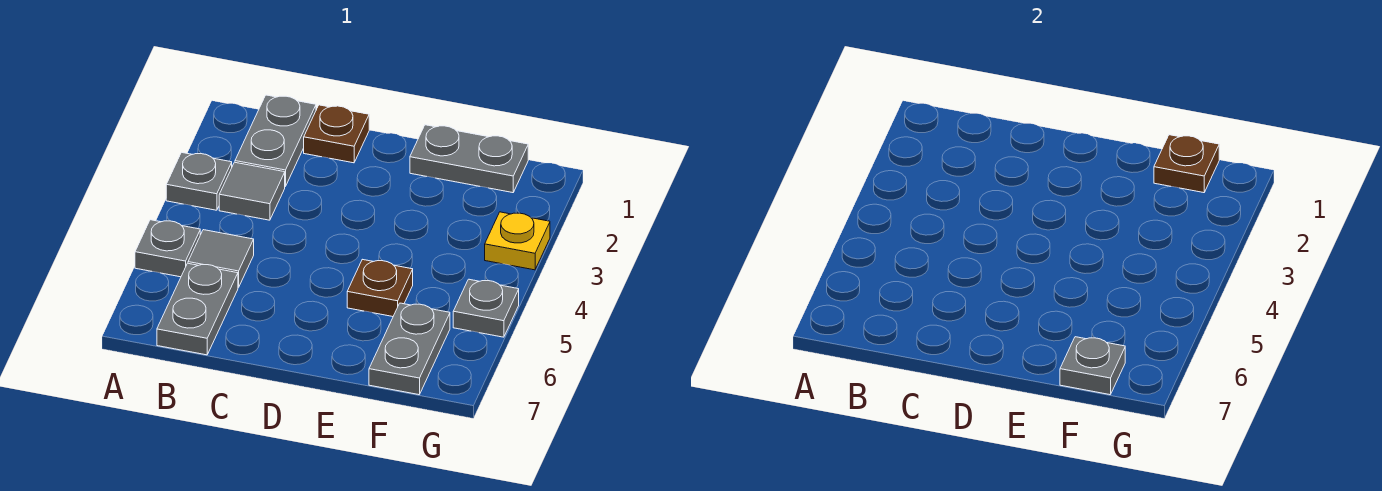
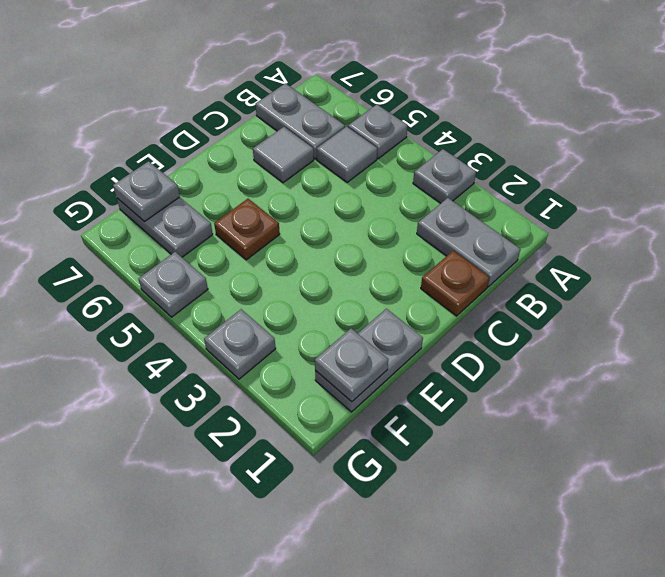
grey 1x1 tile [219,162,285,220] -> grey 1x1 tile moved to [253,127,314,183]
brown 1x1 plate [1154,135,1219,193] -> grey 1x1 plate [315,329,388,402]
yellow 1x1 plate [485,212,550,270] -> grey 1x1 plate [204,309,276,379]

